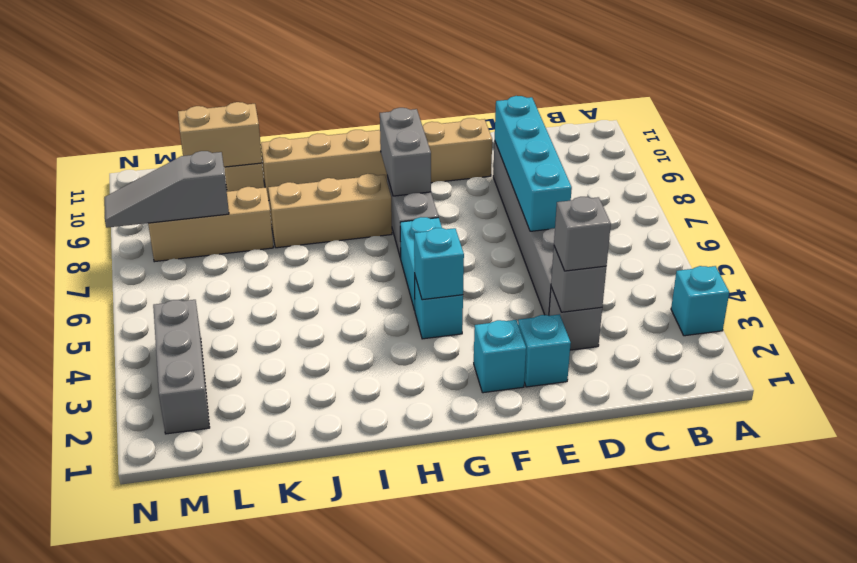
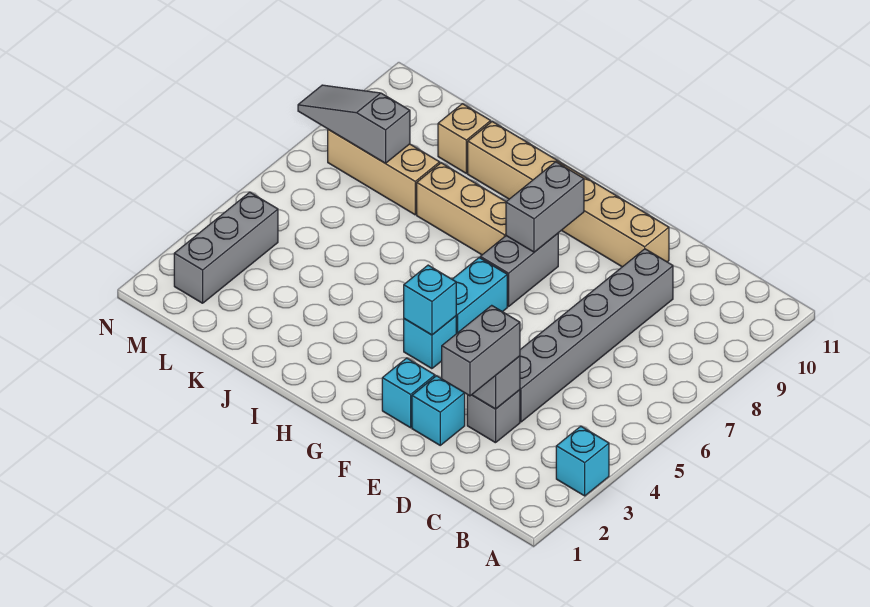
grey 1x1 brick [554,197,611,271] -> grey 1x2 brick [442,305,520,396]
cyan 1x4 brick [495,96,572,231] -> none
tan 1x2 brick [178,102,262,167] -> none

